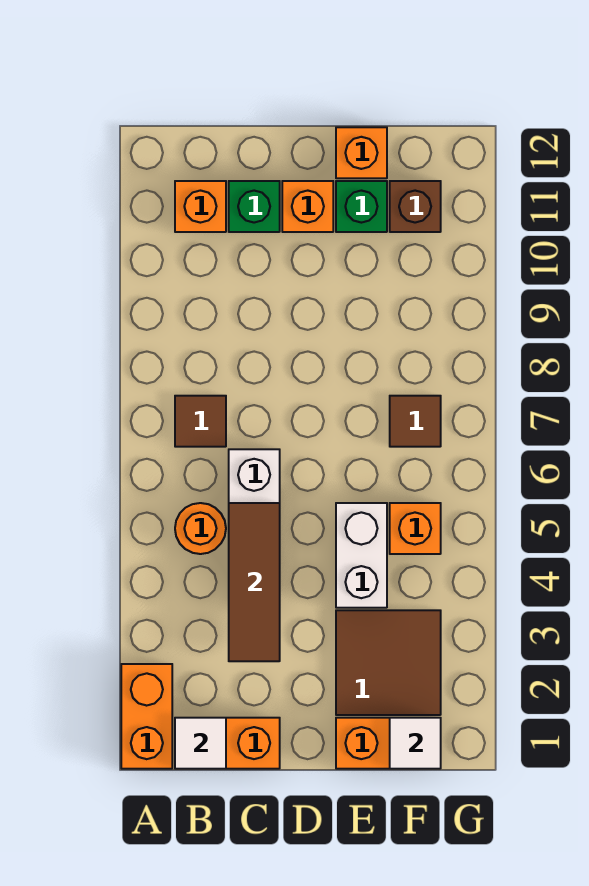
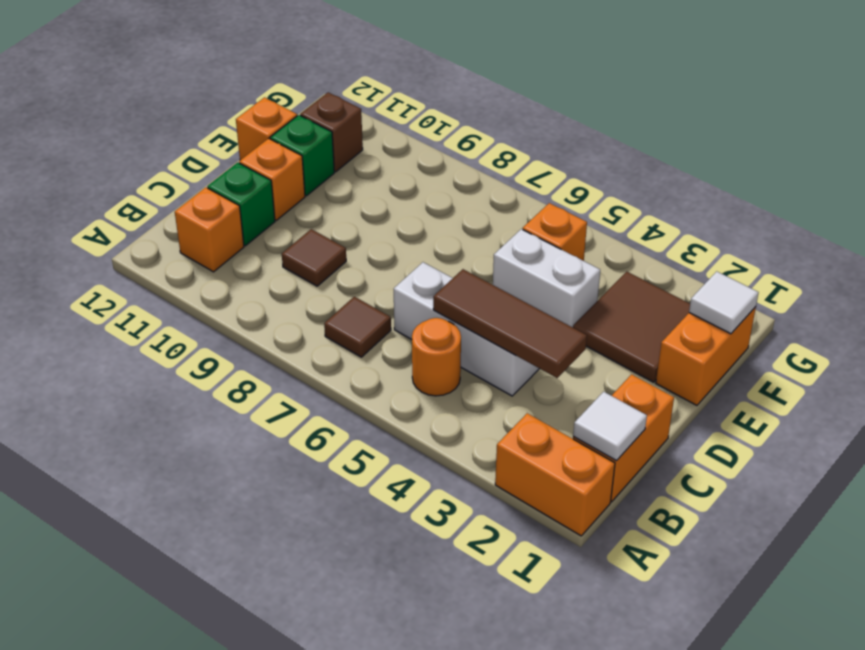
brown 1x1 tile [390,396,441,447] -> brown 1x1 tile moved to [282,229,346,286]

